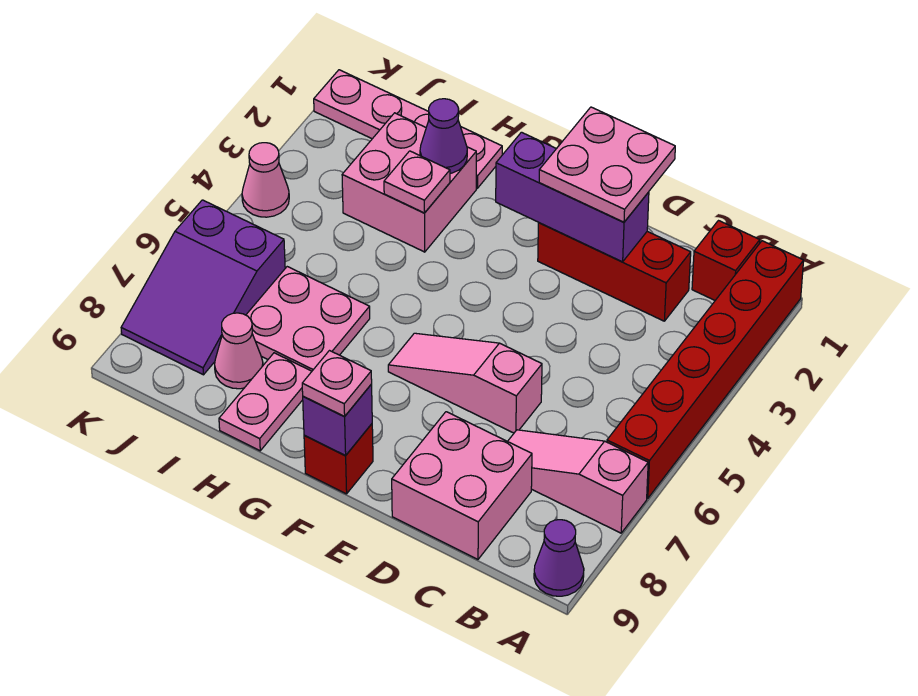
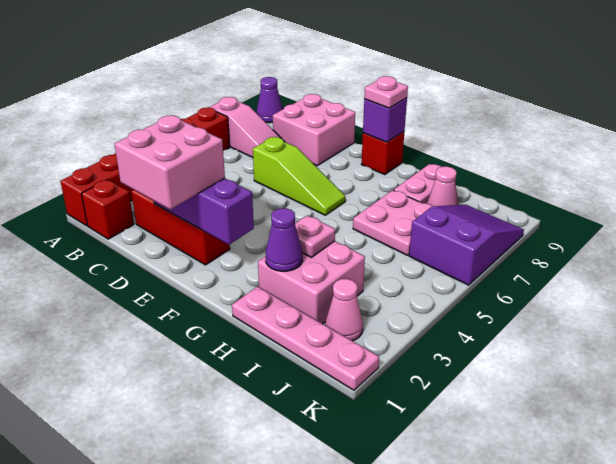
pink 2x2 plate [539,107,675,222] -> pink 2x2 brick [115,115,225,209]
pink 1x3 slope [388,333,542,433] -> lime 1x3 slope [253,137,345,215]
pink 1x1 cone [242,143,289,217] -> pink 1x1 cone moved to [325,279,363,341]

